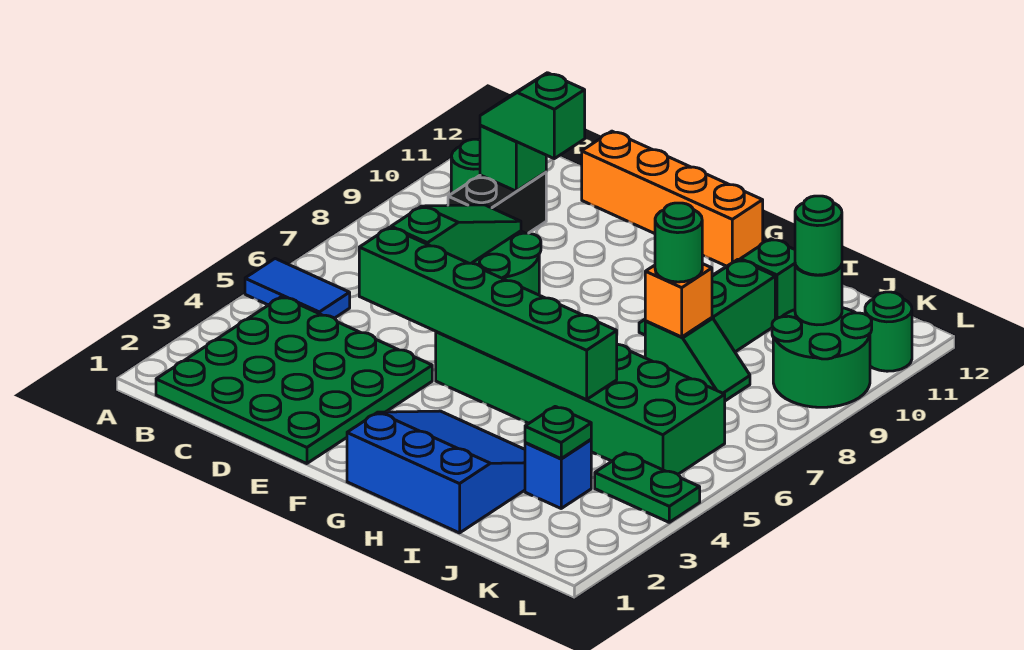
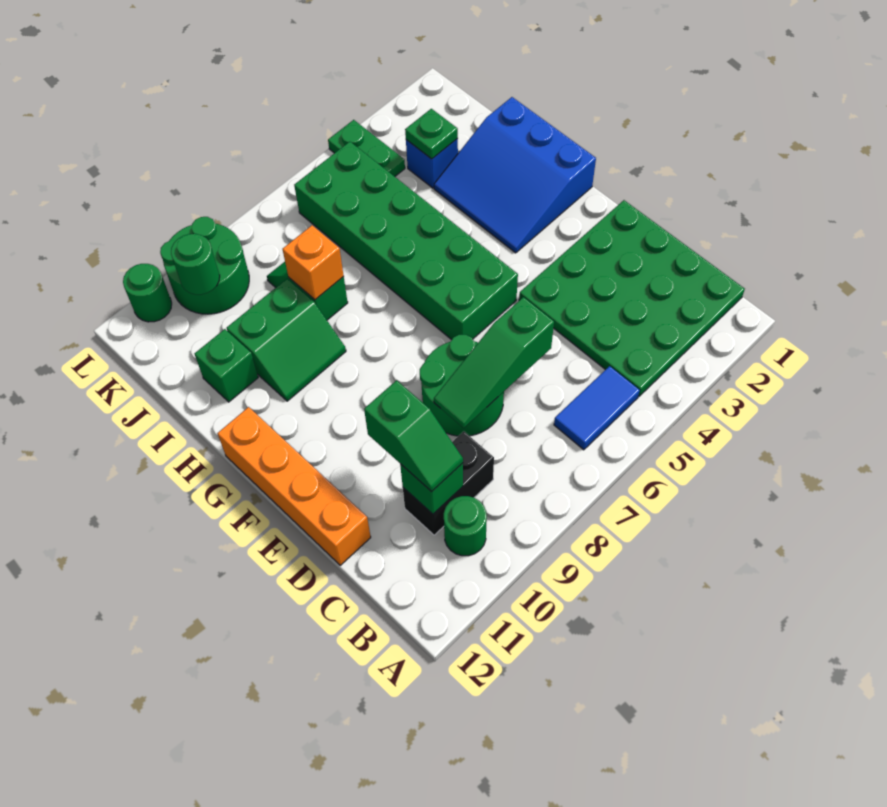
blue 1x2 tile [245,259,350,318] -> blue 1x2 tile turned to [554,366,640,450]
green 1x6 brick [359,227,617,400] -> none
green 1x1 round brick [655,203,703,282] -> none
green 1x1 round brick [795,196,842,275] -> none

